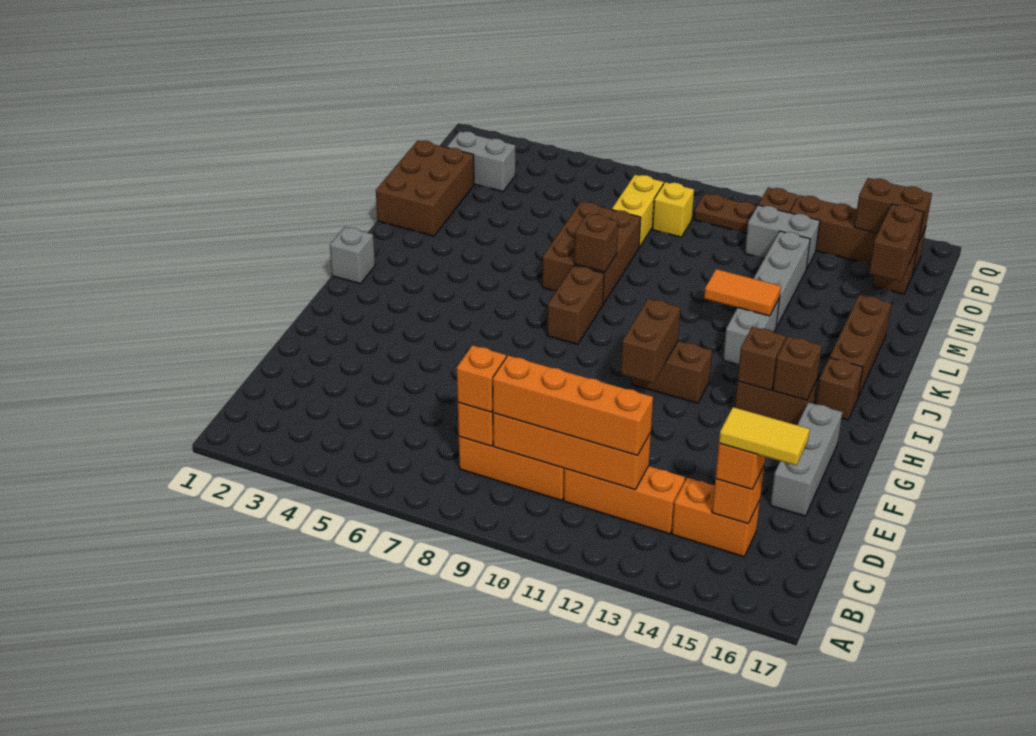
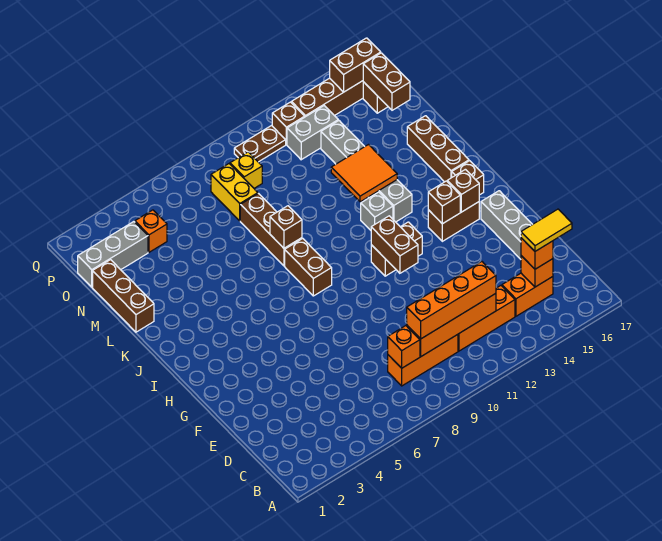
orange 1x1 brick [457,345,506,412] -> orange 1x1 brick moved to [135,210,167,252]
grey 1x1 brick [330,227,375,284] -> grey 1x1 brick moved to [361,192,393,230]
brown 2x3 brick [542,202,641,304] -> brown 1x3 brick [240,194,302,266]
orange 1x2 tile [704,269,781,316] -> orange 2x2 tile [331,145,397,202]
brown 2x3 brick [376,141,474,236] -> brown 1x3 brick [93,260,154,332]
grey 1x2 brick [447,131,515,192] -> grey 1x3 brick [78,222,148,287]

